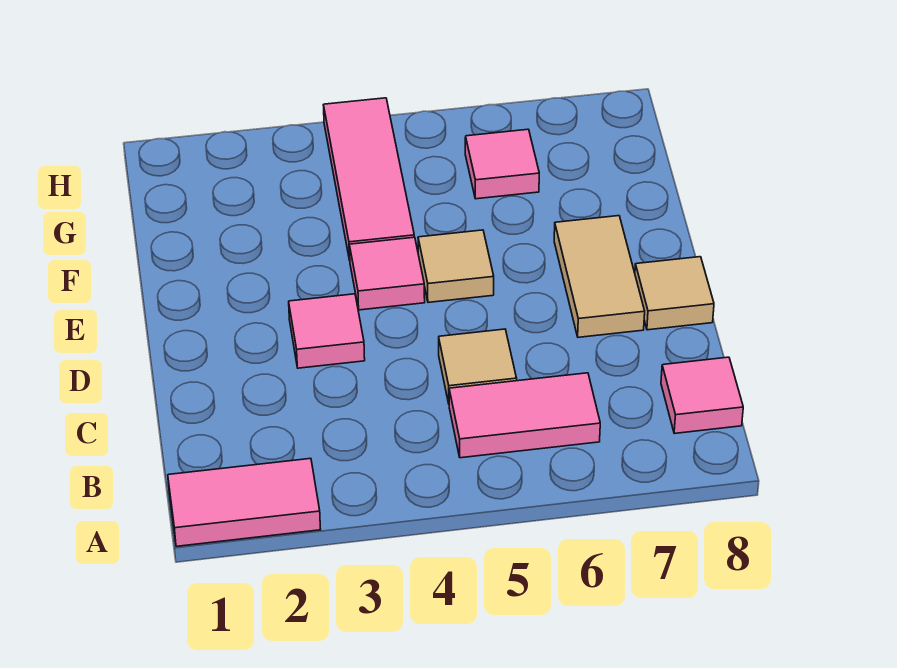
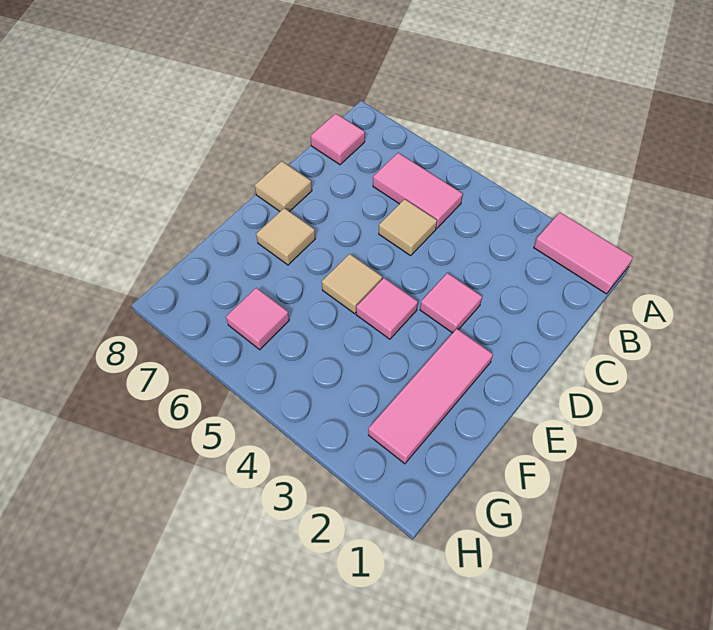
tan 1x2 tile [554,216,645,337] -> tan 1x1 tile [256,208,316,265]
pink 1x3 tile [324,98,414,260] -> pink 1x3 tile moved to [368,329,493,464]

